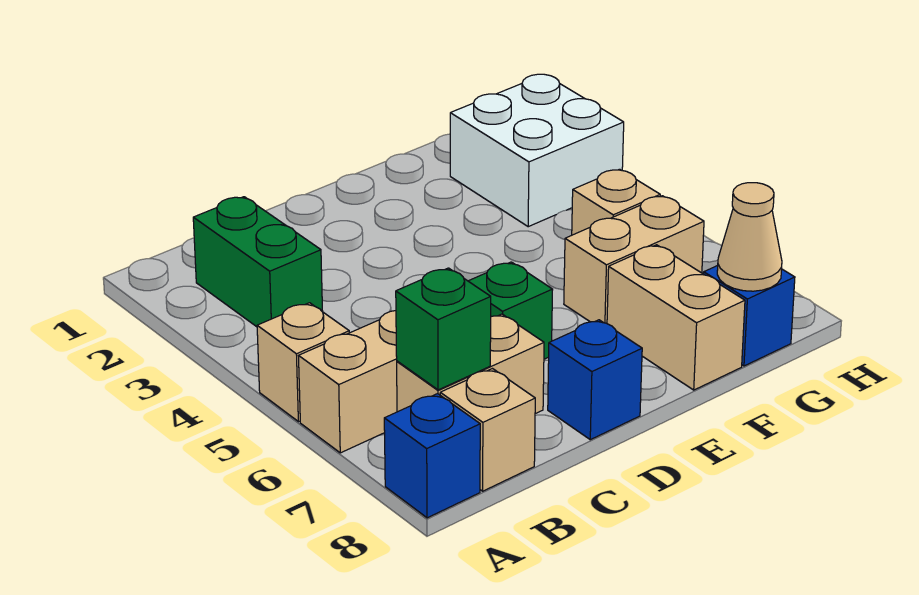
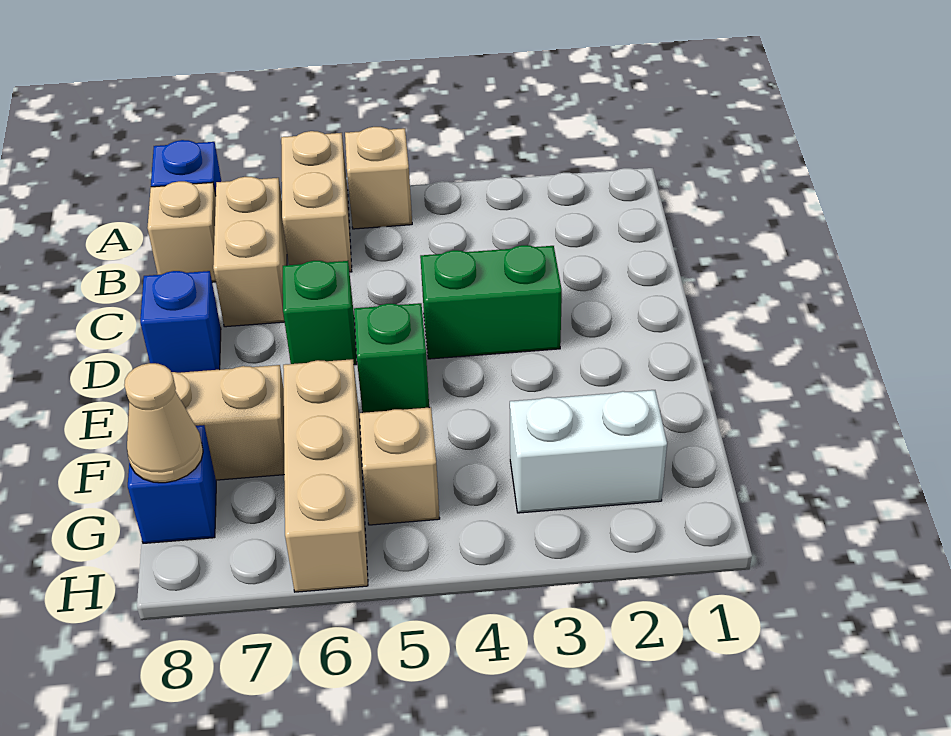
green 1x2 brick [193,197,323,327] -> green 1x2 brick moved to [420,245,562,359]
green 1x1 brick [396,268,491,390] -> green 1x1 brick moved to [354,303,429,413]
tan 1x2 brick [564,196,704,323] -> tan 1x3 brick [283,359,368,592]
white 2x2 brick [450,74,624,227] -> white 1x2 brick [510,390,667,513]

